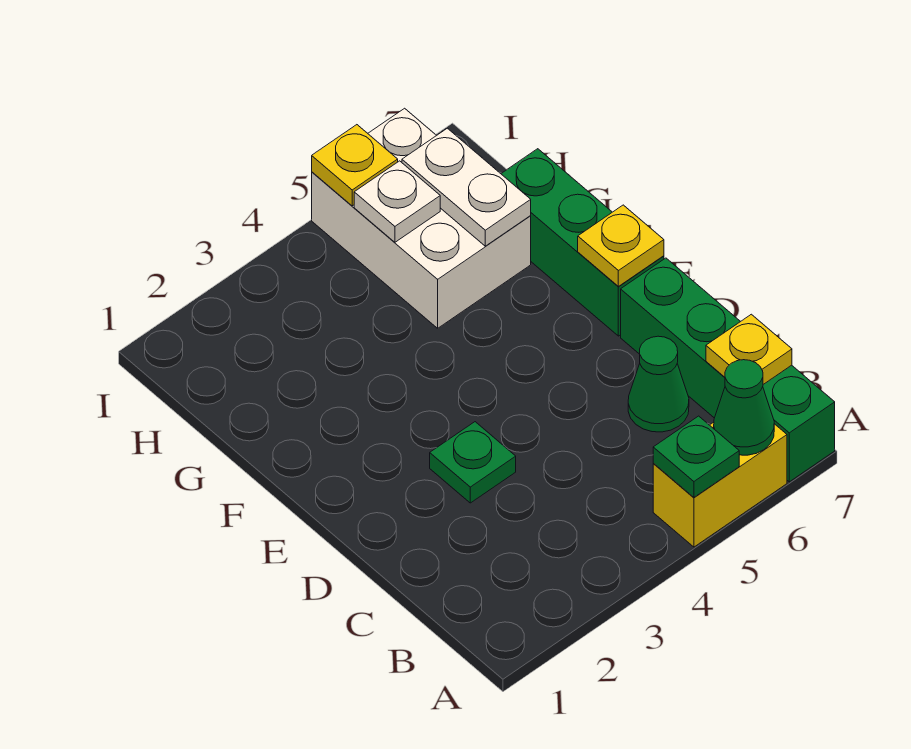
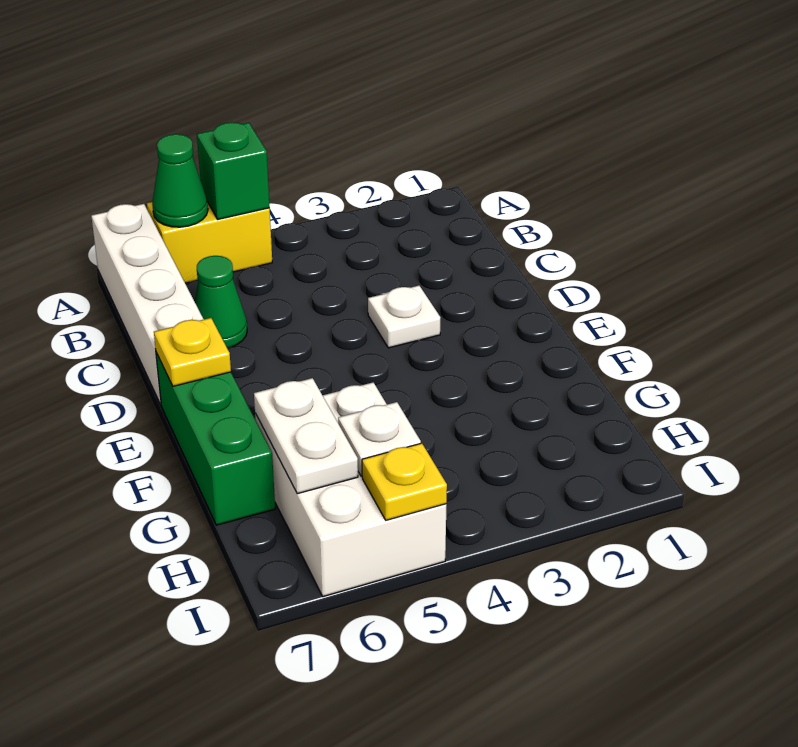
green 1x1 plate [653,416,739,497] -> green 1x1 brick [197,122,270,219]
green 1x4 brick [621,258,835,482] -> white 1x4 brick [91,204,204,404]
yellow 1x1 plate [706,314,792,384] -> none
green 1x1 plate [430,422,516,503] -> white 1x1 plate [368,286,440,348]

